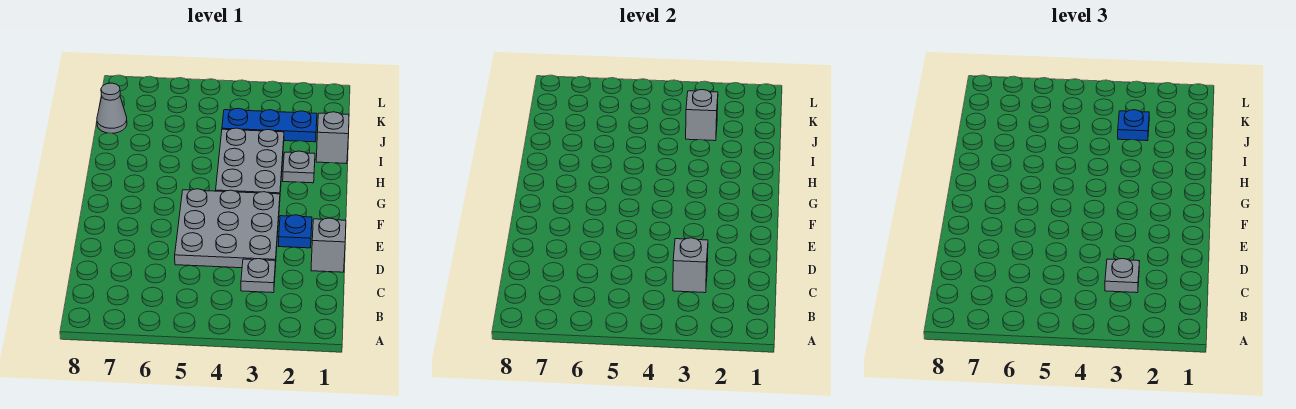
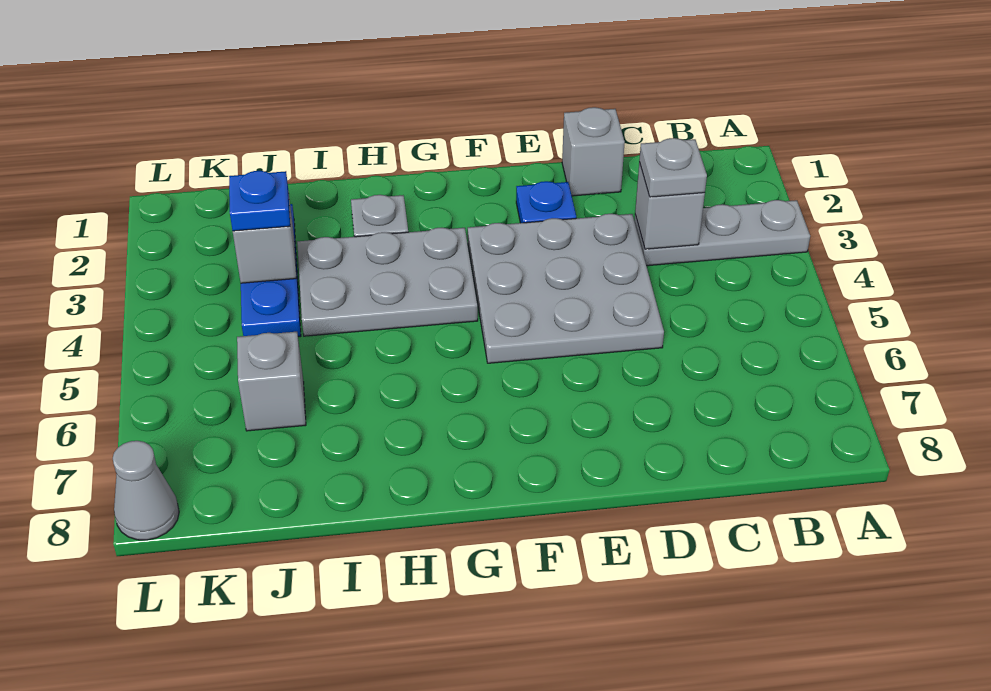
grey 1x1 plate [241,259,276,293] -> grey 1x3 plate [634,200,810,266]
grey 1x1 brick [316,112,349,164] -> grey 1x1 brick moved to [237,332,306,431]
grey 1x1 cone [97,83,127,133] -> grey 1x1 cone moved to [113,441,179,540]

